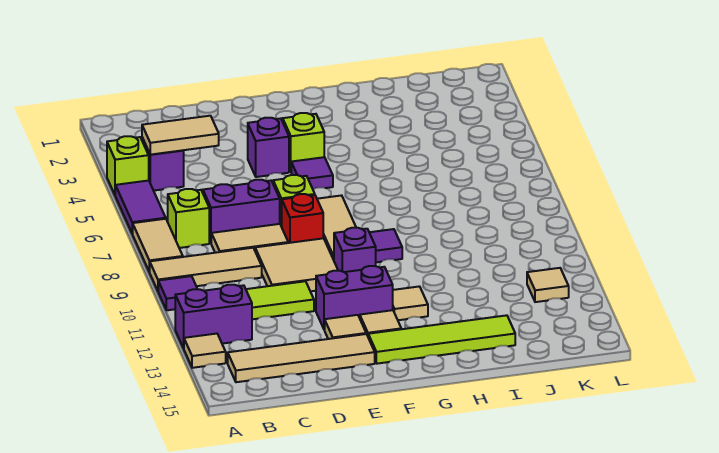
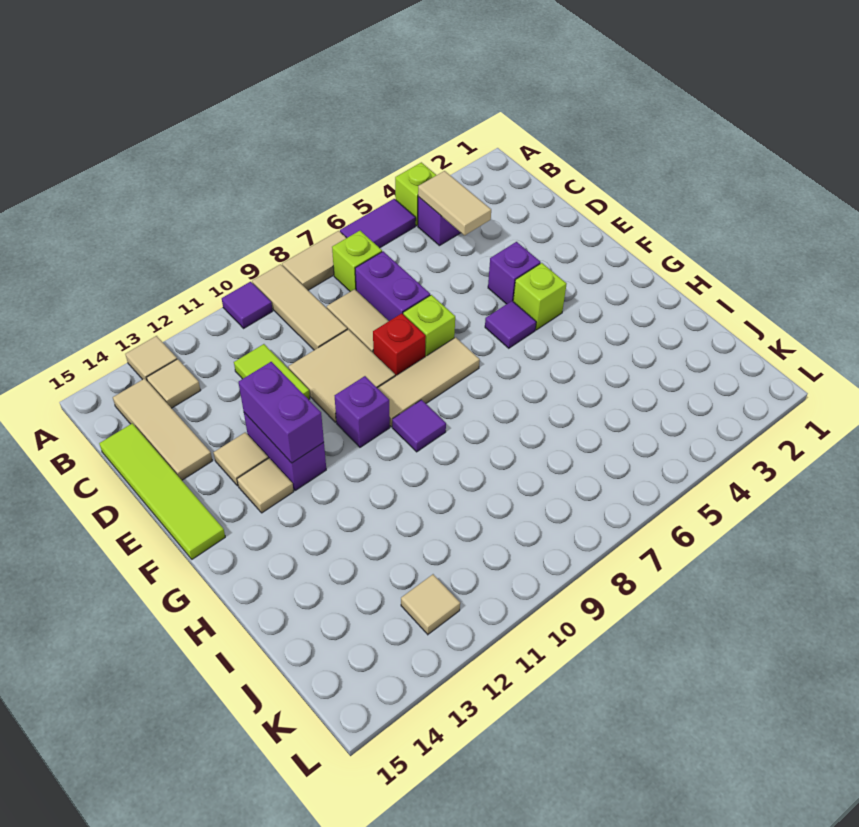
purple 1x2 brick [175,285,252,348] -> purple 1x2 brick moved to [238,362,324,463]
tan 1x4 tile [228,334,375,382] -> tan 1x3 tile [113,379,212,480]
lime 1x4 tile [368,315,515,364] -> lime 1x4 tile moved to [99,423,225,559]
tan 1x1 tile [393,286,428,320] -> tan 1x1 tile moved to [146,359,201,408]

